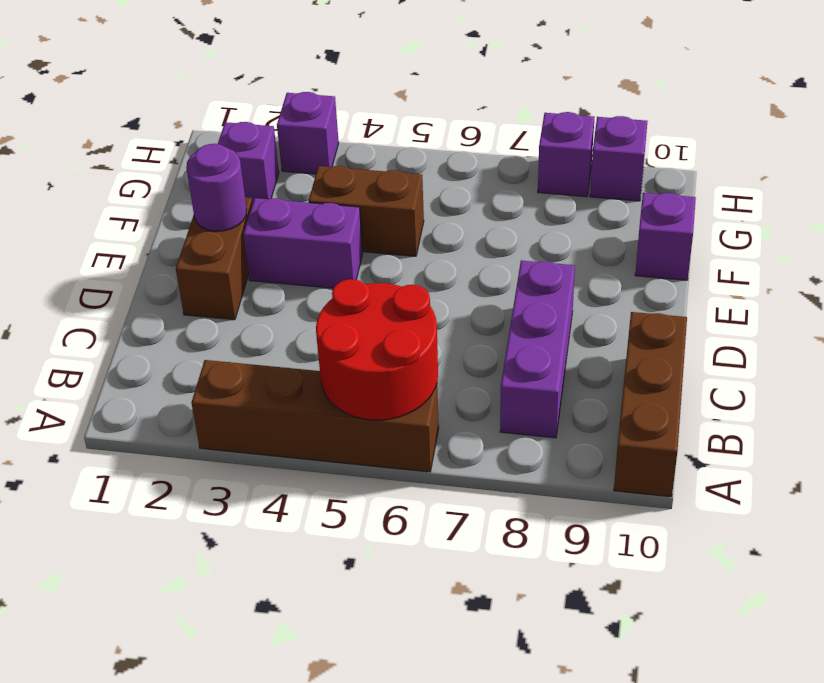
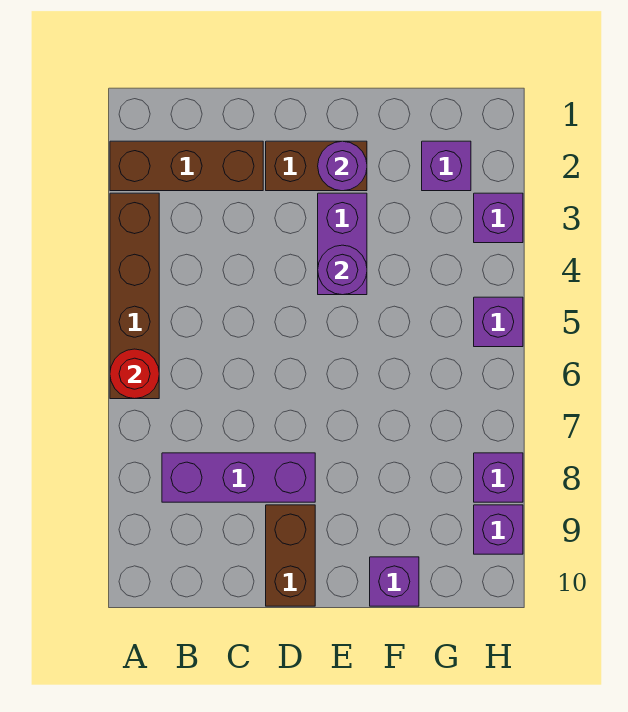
red 2x2 round brick [316,279,438,420] -> red 1x1 round brick [110,349,159,399]
brown 1x3 brick [614,312,687,497] -> brown 1x3 brick moved to [110,141,263,191]
none -> purple 1x1 round brick [318,245,367,295]
brown 1x2 brick [309,166,424,256] -> brown 1x2 brick moved to [266,505,315,606]
none -> purple 1x1 brick [474,297,523,347]

